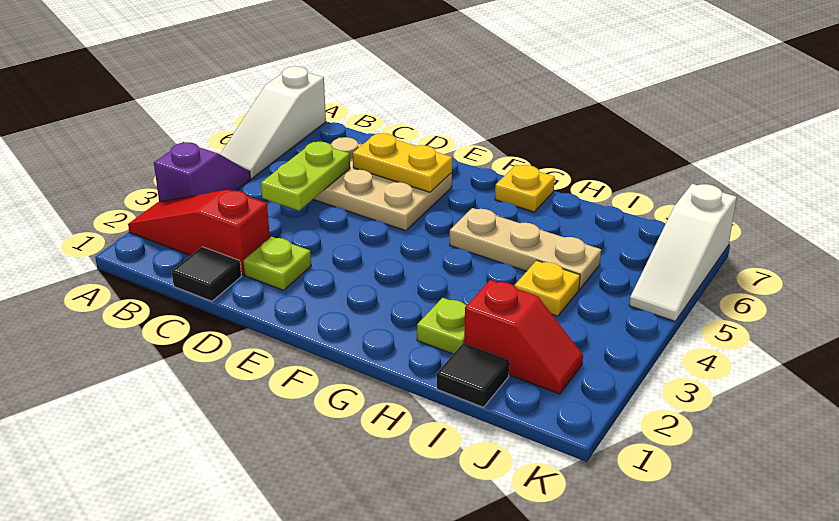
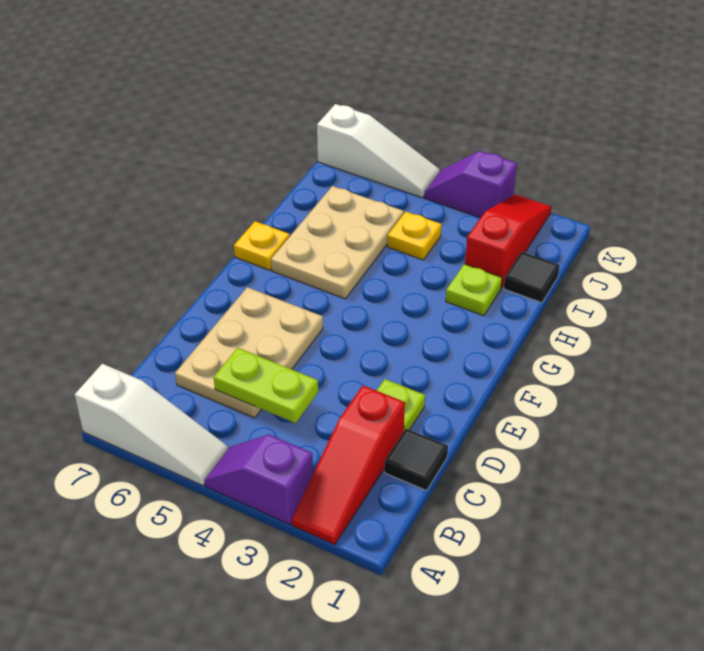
yellow 1x2 plate [353,133,452,192] -> none
tan 1x3 plate [450,208,601,289] -> tan 2x3 plate [271,186,404,299]
red 1x2 slope [464,280,583,394] -> red 1x3 slope [465,194,551,288]
none -> purple 1x2 slope [424,151,517,218]

